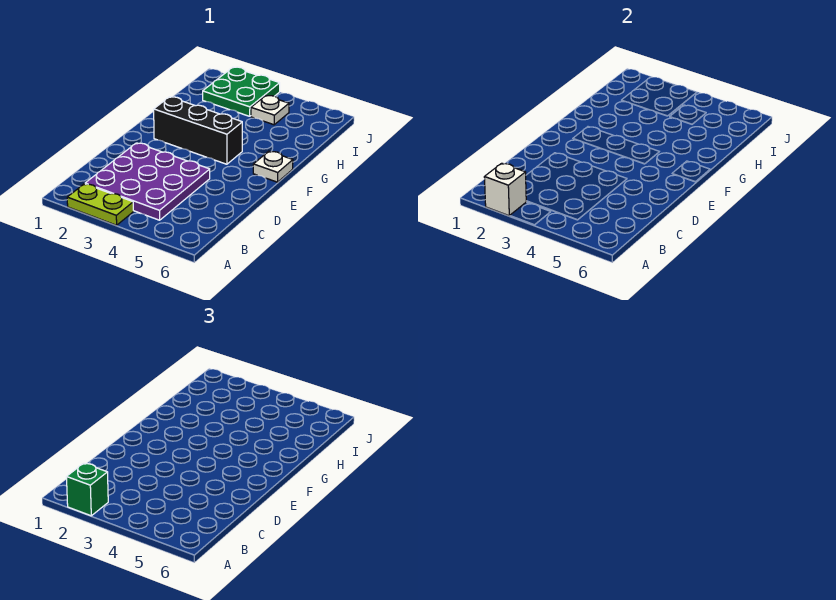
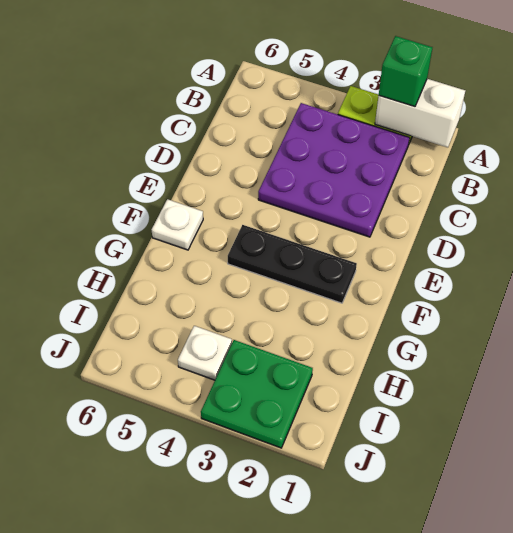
white 1x1 brick [484,163,526,216] -> white 1x2 brick [375,79,465,147]
black 1x3 brick [154,97,242,164] -> black 1x3 plate [228,225,357,303]

